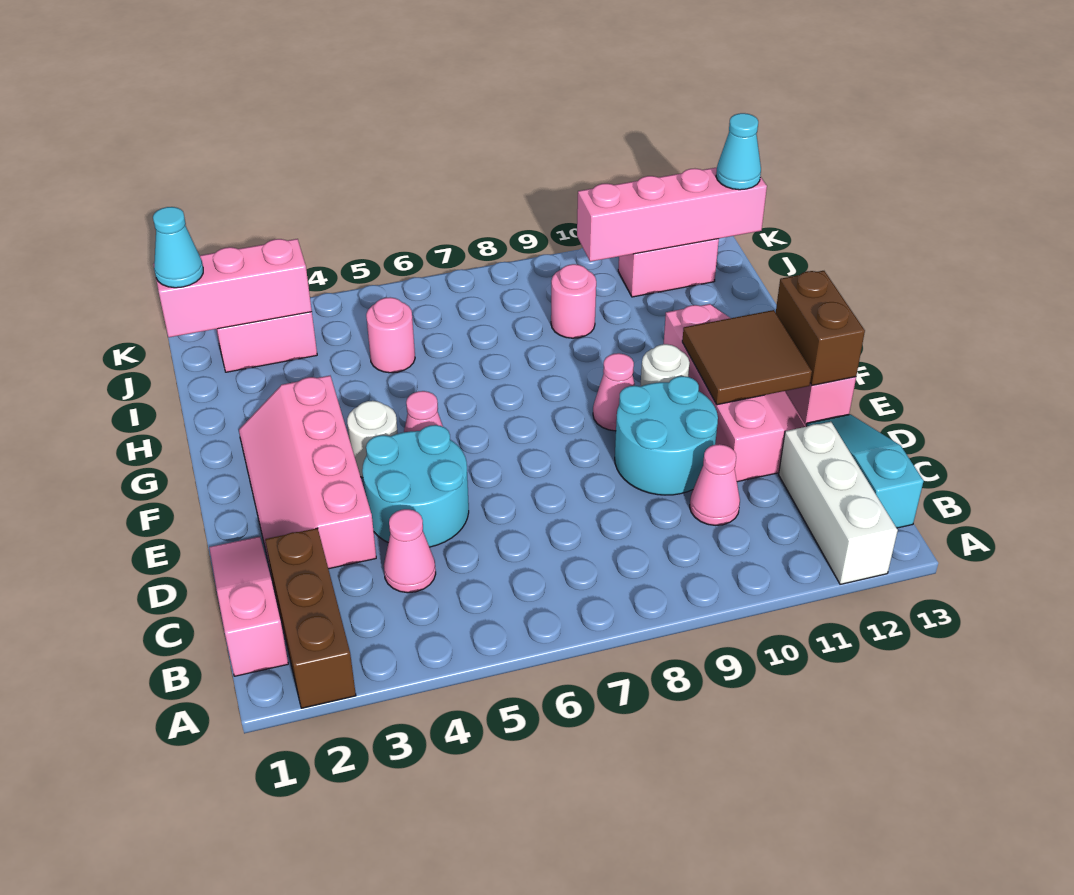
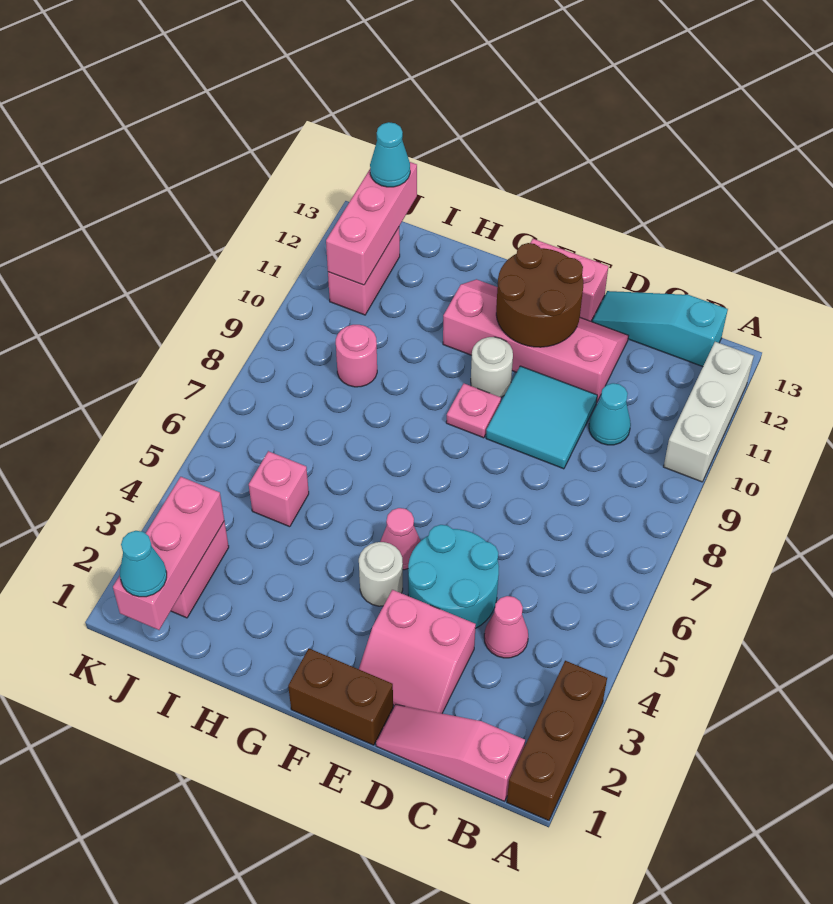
brown 1x3 brick [265,528,356,708] -> brown 1x3 brick turned to [507,661,607,820]
white 1x3 brick [779,422,898,584] -> white 1x3 brick turned to [664,342,754,482]
pink 1x1 cone [690,444,740,525] -> cyan 1x1 cone [589,383,631,445]
pink 2x4 slope [239,376,376,572] -> pink 2x2 slope [359,590,476,713]
cyan 2x2 round brick [615,376,718,495] -> cyan 2x2 tile [486,366,597,469]
brown 2x2 tile [682,310,812,405] -> brown 2x2 round brick [496,243,583,347]
brown 1x2 brick [776,271,865,385] -> brown 1x2 brick moved to [288,649,393,745]
pink 1x1 cone [593,353,635,431] -> pink 1x1 plate [446,384,501,438]
pink 1x1 round brick [366,297,415,373] -> pink 1x1 brick [249,451,309,527]
pink 1x4 brick [577,167,767,262] -> pink 1x3 brick [326,162,417,285]

